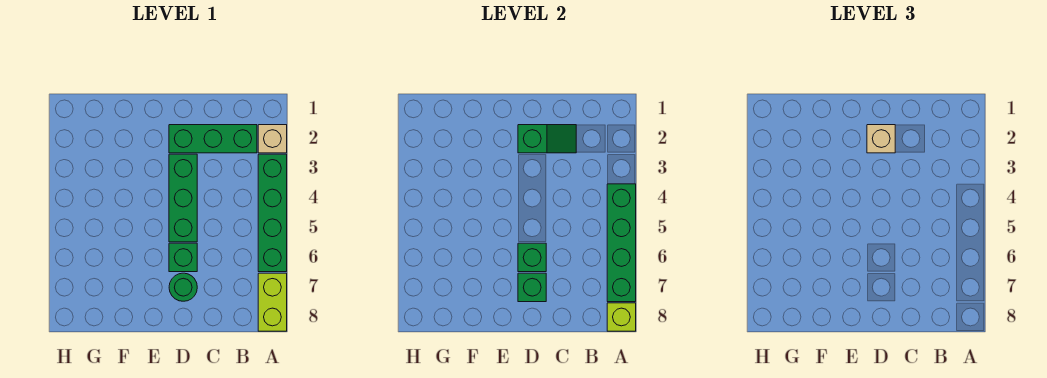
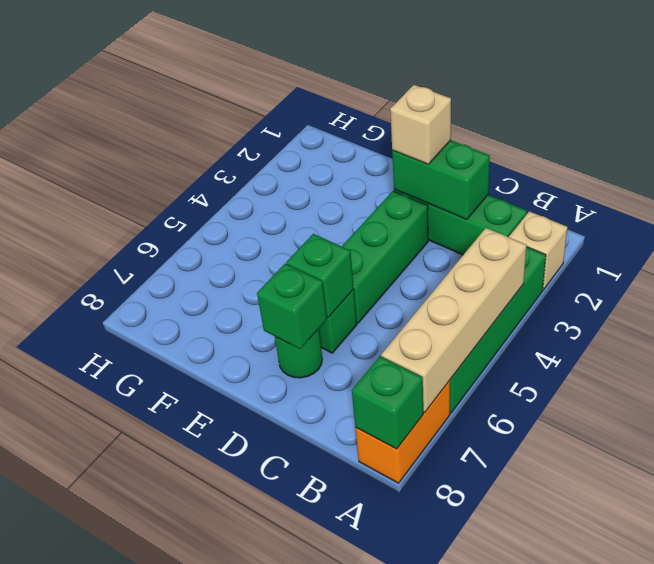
green 1x4 brick [607,184,636,302] -> tan 1x4 brick [381,228,527,412]
lime 1x2 brick [258,273,287,331] -> orange 1x2 brick [355,380,450,483]
lime 1x1 brick [607,303,636,331] -> green 1x1 brick [352,356,423,449]
green 1x2 slope [518,125,576,153] -> green 1x2 brick [392,140,490,219]

